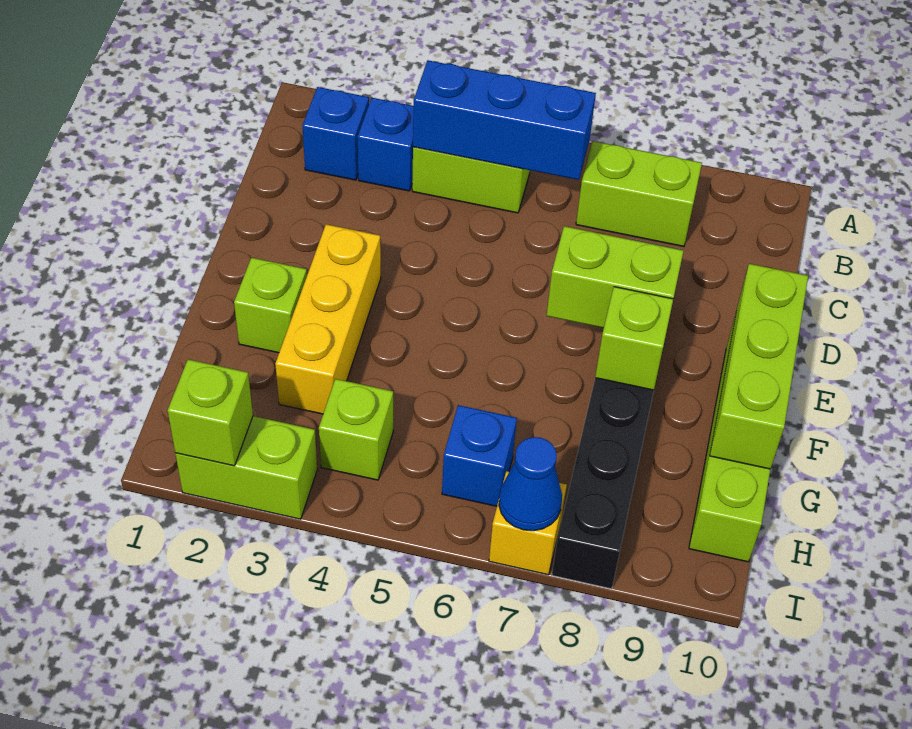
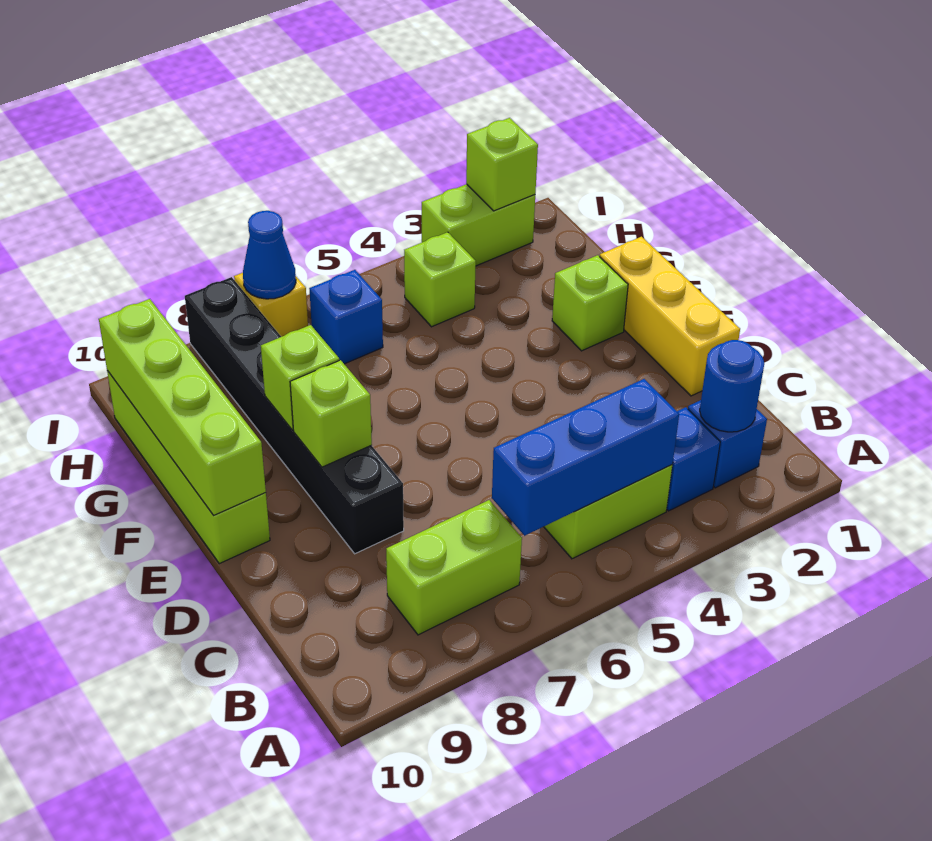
none -> blue 1x1 round brick [700,340,764,432]
yellow 1x3 brick [275,224,381,414] -> yellow 1x3 brick moved to [600,237,740,396]
lime 1x2 brick [547,226,684,328] -> lime 1x1 brick [290,360,372,467]
lime 1x3 brick [710,264,808,469] -> lime 1x4 brick [99,299,266,515]

